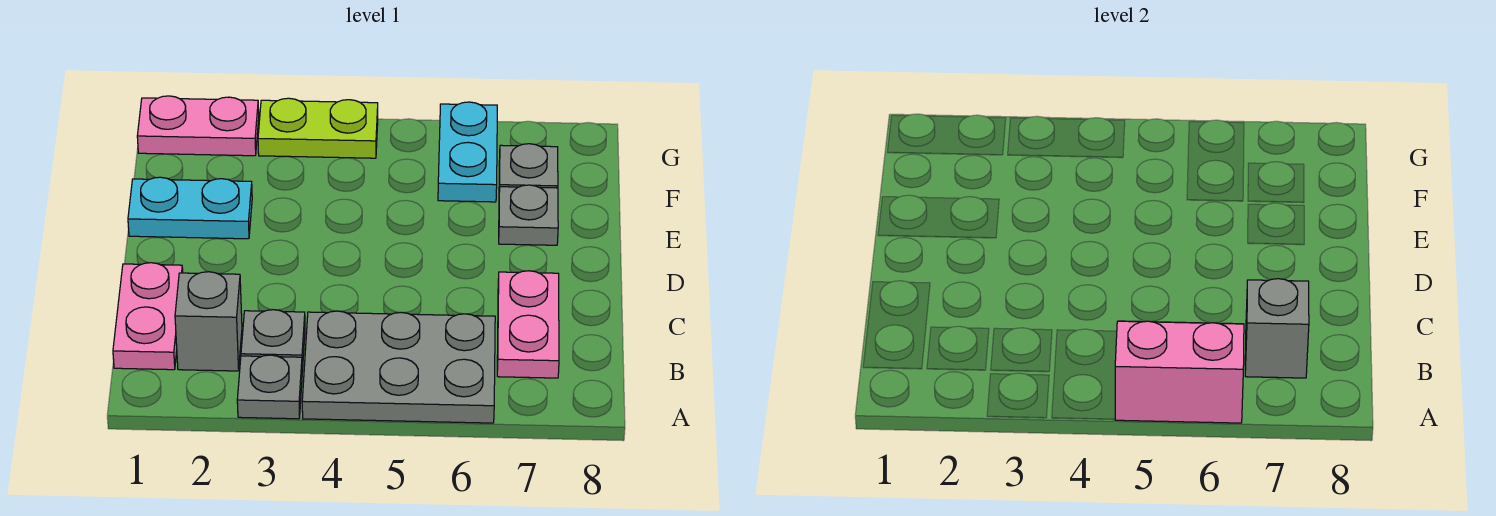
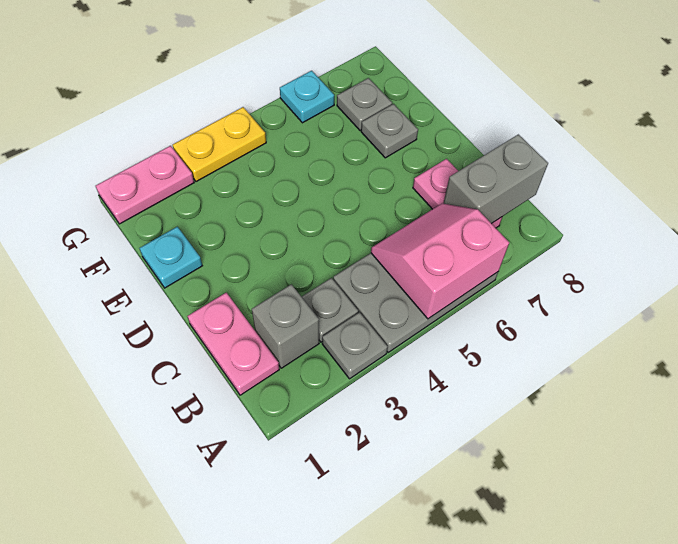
grey 1x1 brick [1245,279,1309,378] -> grey 1x2 brick [443,134,548,224]
cyan 1x2 plate [128,177,252,239] -> cyan 1x1 plate [139,227,202,288]
cyan 1x2 plate [438,102,497,202] -> cyan 1x1 plate [280,71,334,123]
lime 1x2 plate [258,98,378,158] -> yellow 1x2 plate [173,107,266,182]

